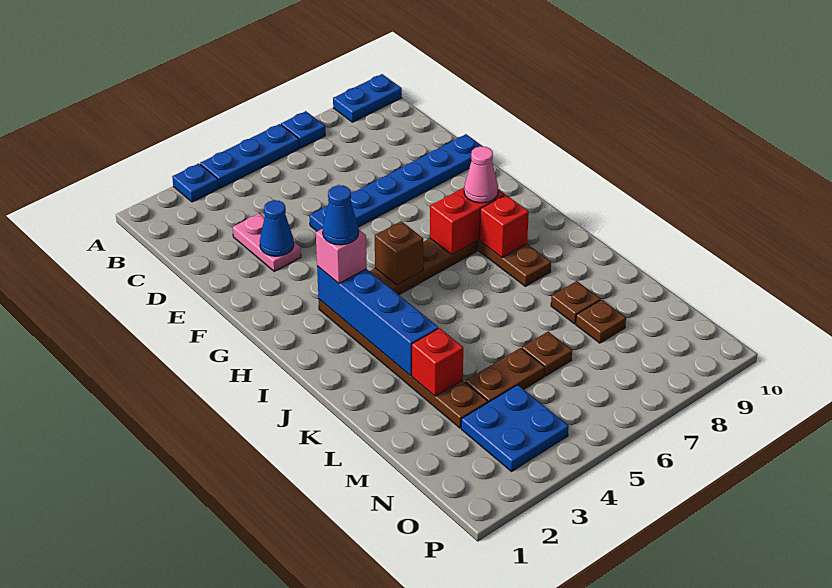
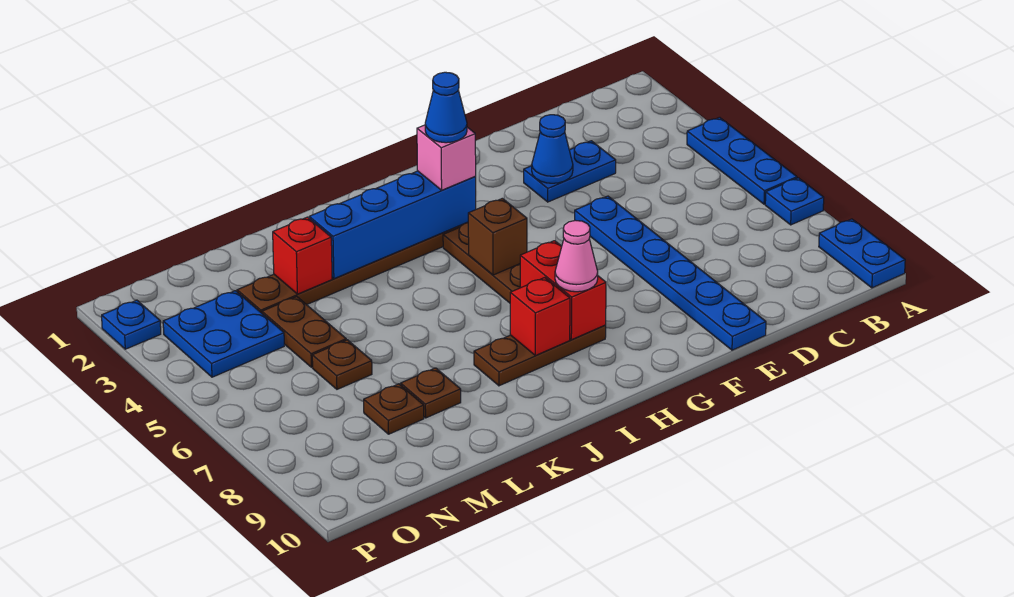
blue 1x1 plate [172,163,218,202] -> blue 1x1 plate moved to [102,300,161,349]
pink 1x2 plate [233,213,301,271] -> blue 1x2 plate [524,141,616,202]

